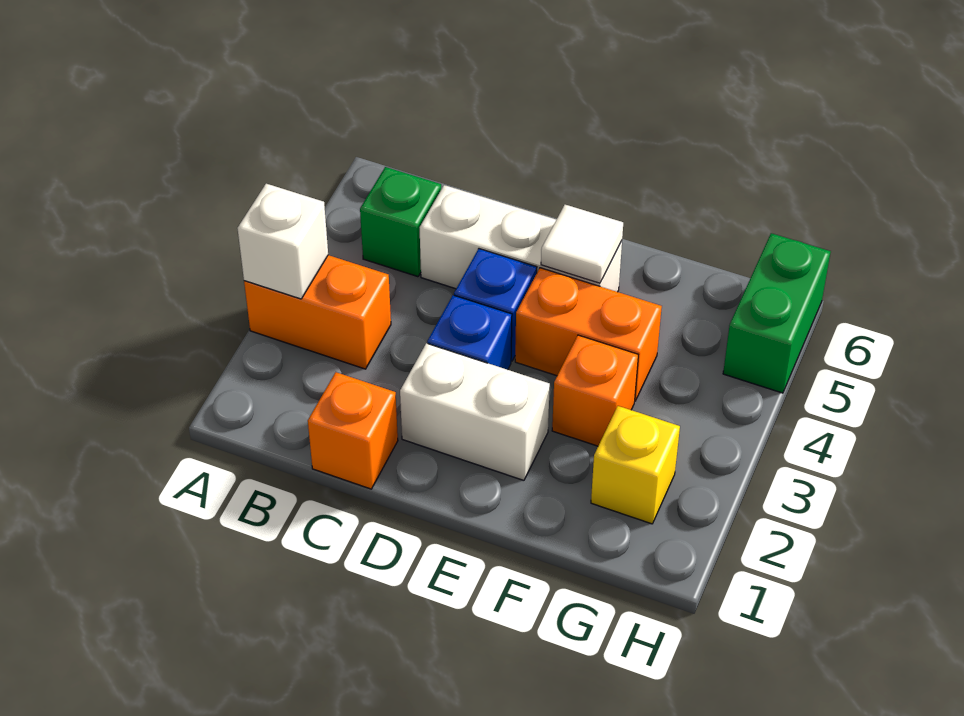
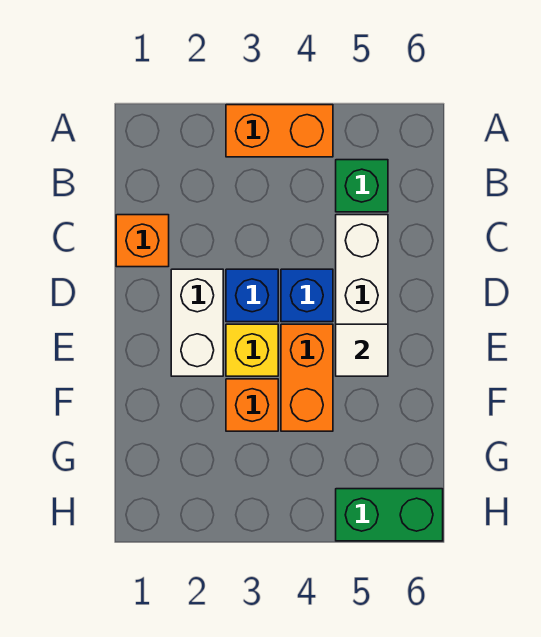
orange 1x2 brick [244,255,391,369] -> orange 1x2 brick turned to [226,105,333,157]
white 1x1 brick [237,184,328,299] -> none
yellow 1x1 brick [591,406,680,524] -> yellow 1x1 brick moved to [226,324,278,376]

